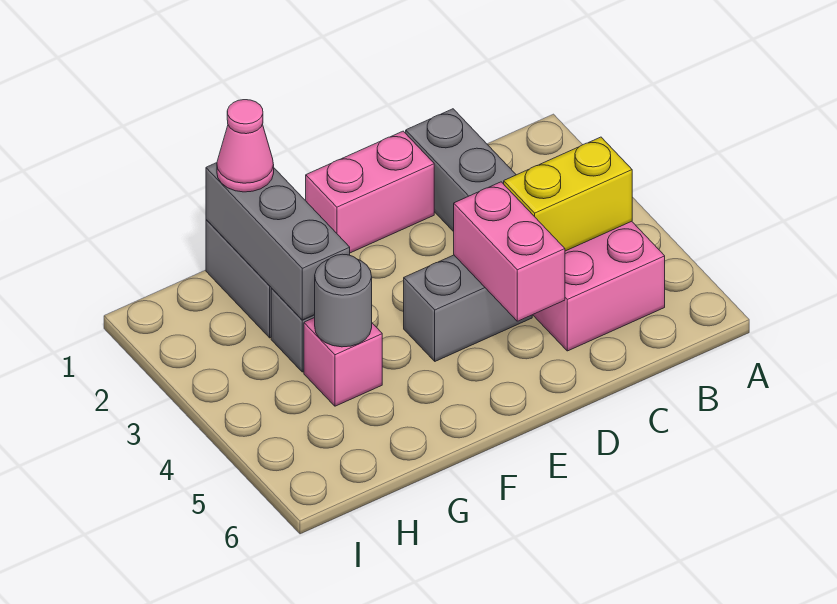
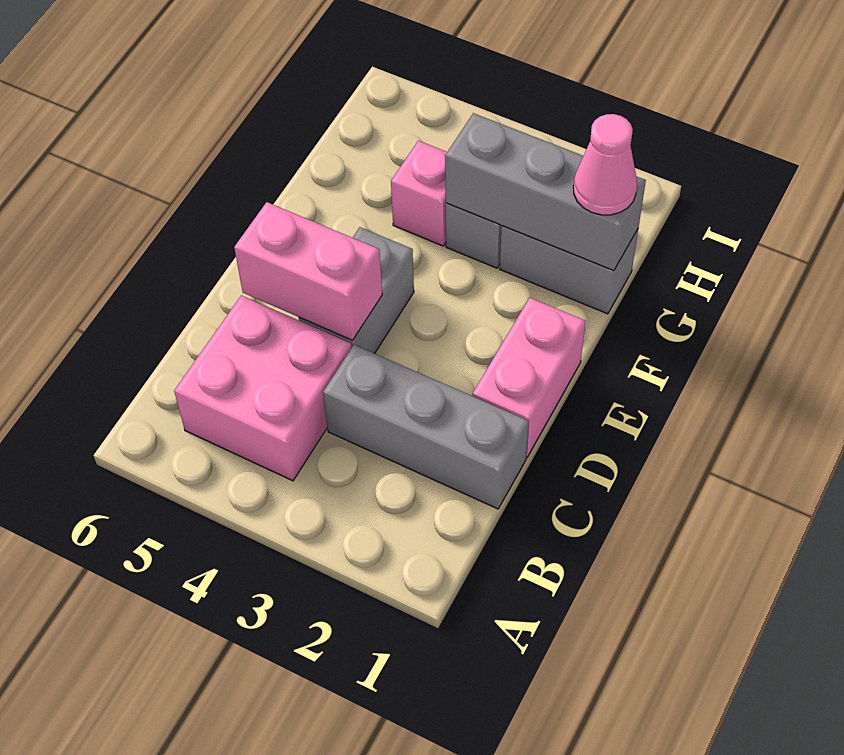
yellow 1x2 brick [504,137,632,251] -> none
grey 1x1 round brick [315,254,372,347] -> none

